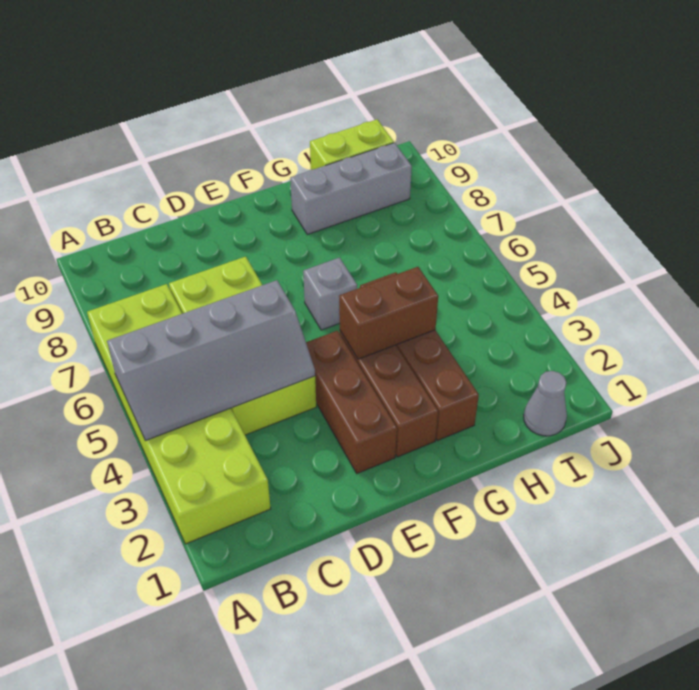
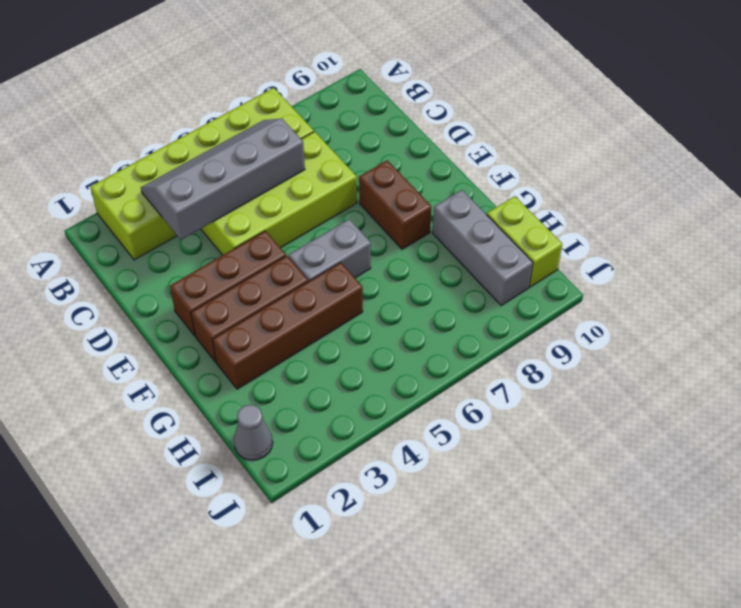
grey 2x4 slope [107,280,315,441] -> grey 2x4 slope turned to [141,119,305,240]
brown 1x2 brick [339,267,438,359] -> brown 1x2 brick moved to [359,160,431,249]
grey 1x1 brick [303,258,357,330] -> grey 1x2 brick [289,219,371,281]

